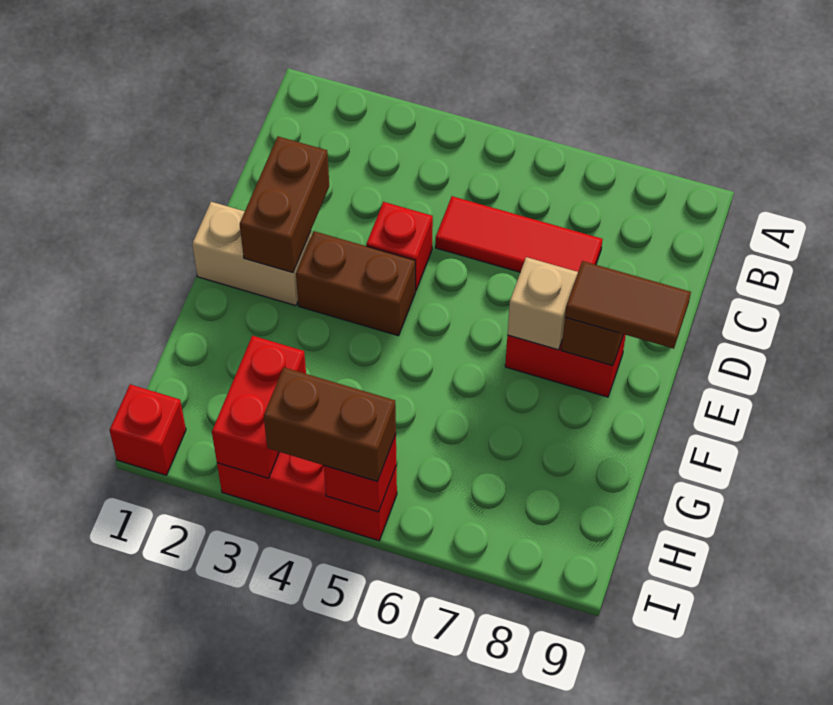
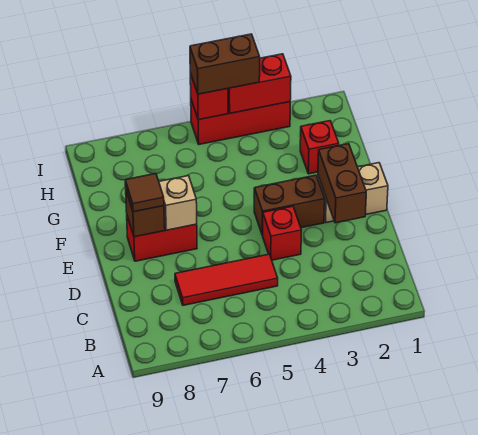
brown 1x2 tile [565,261,691,349] -> brown 1x1 tile [125,174,164,212]
red 1x2 brick [212,336,306,478] -> red 1x2 brick turned to [228,54,291,113]
red 1x1 brick [109,384,186,475] -> red 1x1 brick moved to [300,121,339,174]

